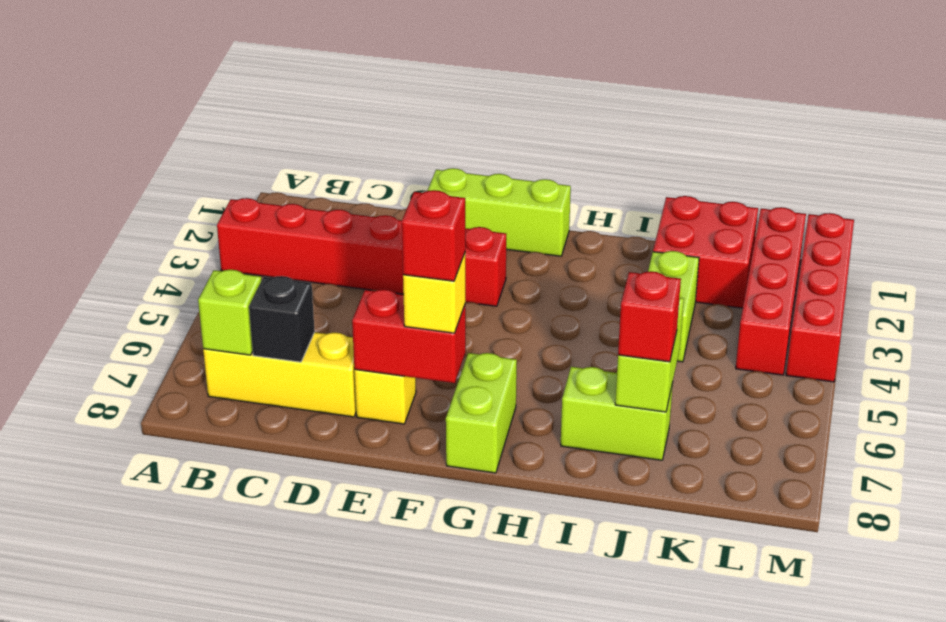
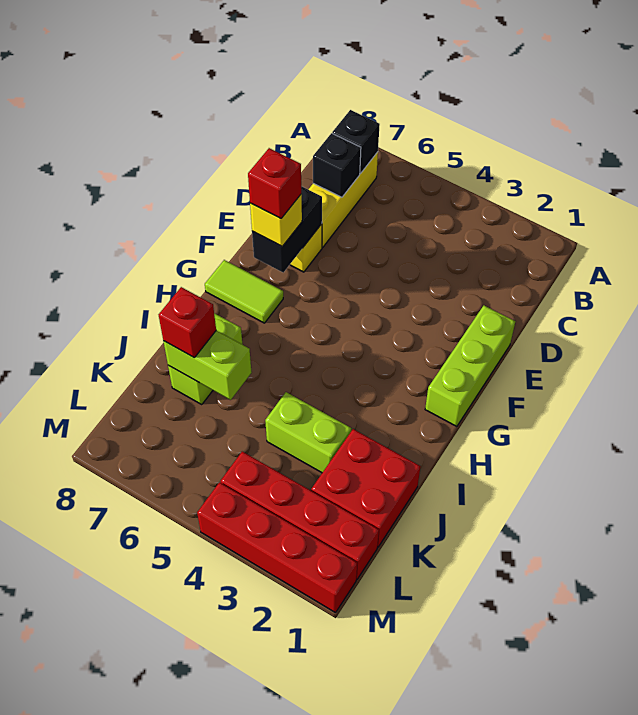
red 1x6 brick [217,198,506,306] -> none
lime 1x1 brick [198,270,262,355] -> black 1x1 brick [332,110,380,173]
red 1x2 brick [352,289,466,383] -> black 1x2 brick [252,186,322,272]
lime 1x2 brick [446,353,517,473] -> lime 1x2 tile [205,260,283,323]

